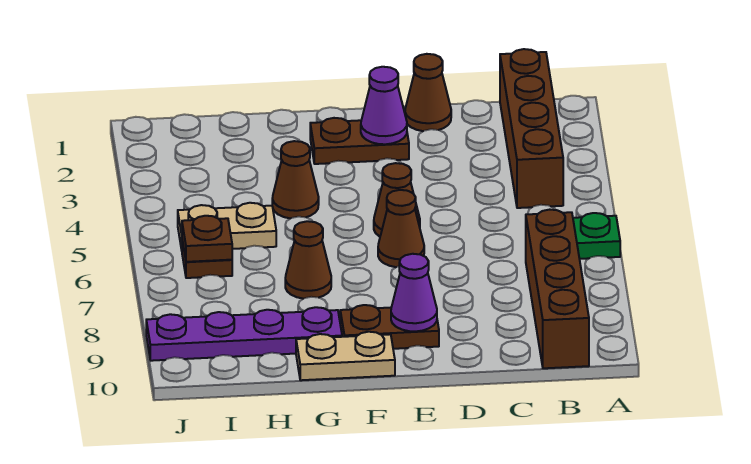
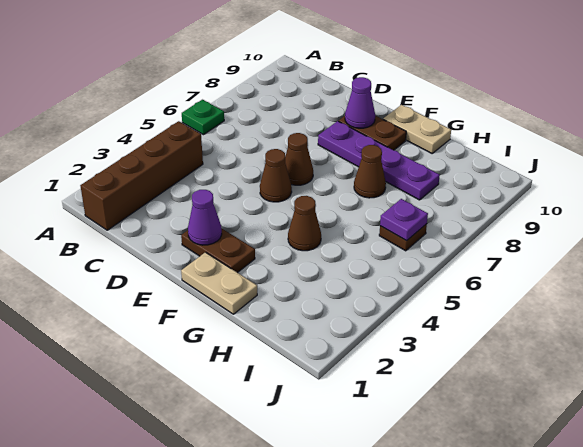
brown 1x4 brick [526,210,589,368] -> none
brown 1x1 cone [405,54,451,131] -> none
purple 1x4 plate [146,307,342,361] -> purple 1x4 plate moved to [318,121,440,200]
tan 1x2 plate [178,203,276,250] -> tan 1x2 plate moved to [181,252,257,314]
brown 1x1 plate [182,216,232,262] -> purple 1x1 plate [380,199,428,241]

